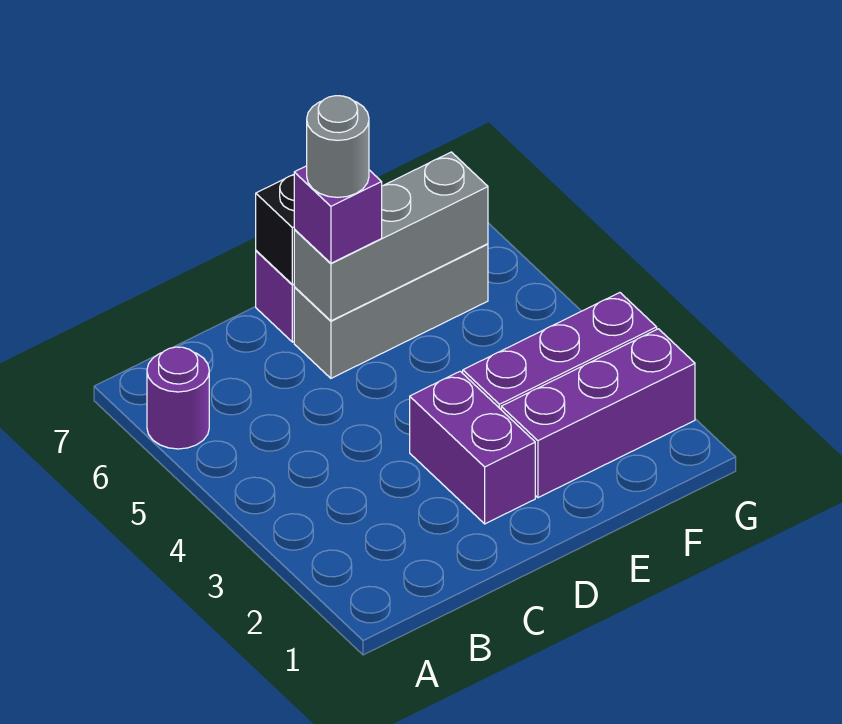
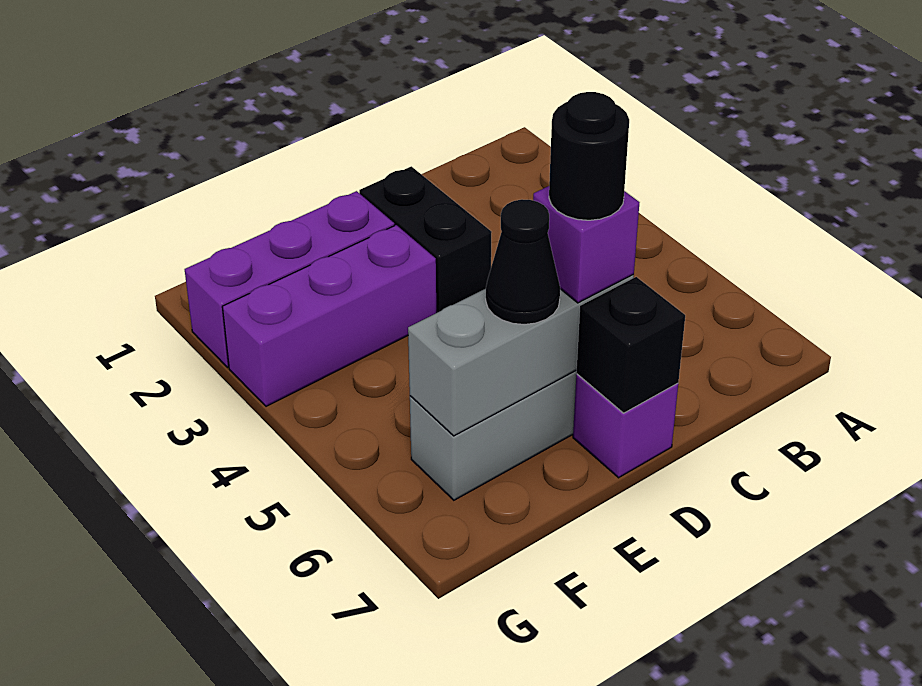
purple 1x1 round brick [147,347,209,449] -> none
purple 1x2 brick [410,371,535,524] -> black 1x2 brick [359,166,492,313]
grey 1x1 round brick [307,96,369,197] -> black 1x1 round brick [549,92,629,220]
none -> black 1x1 cone [486,199,560,325]

